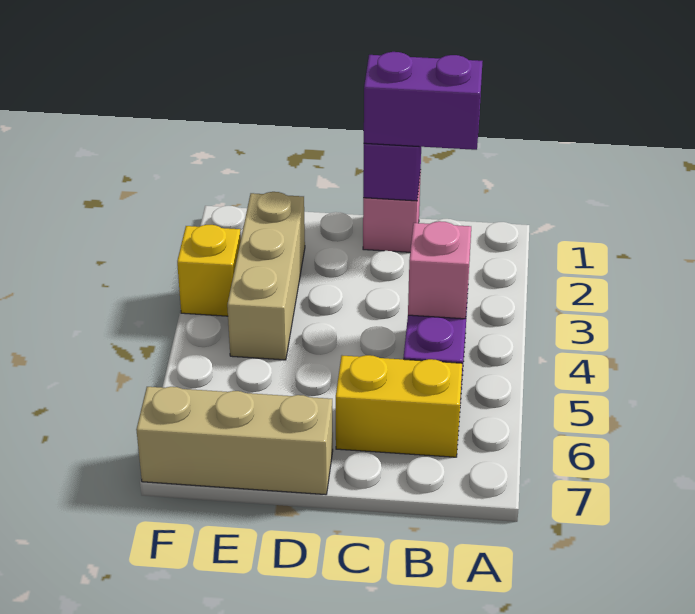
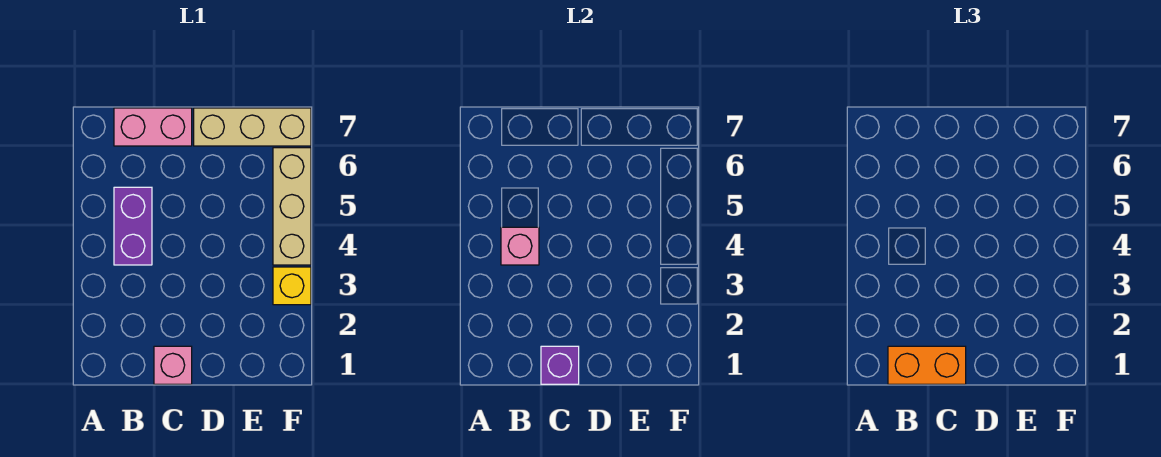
purple 1x2 brick [364,52,482,150] -> orange 1x2 brick [888,346,966,384]
yellow 1x2 brick [336,355,462,457] -> none
none -> pink 1x2 brick [114,108,192,146]
tan 1x3 brick [227,192,305,360] -> tan 1x3 brick moved to [273,148,311,265]

